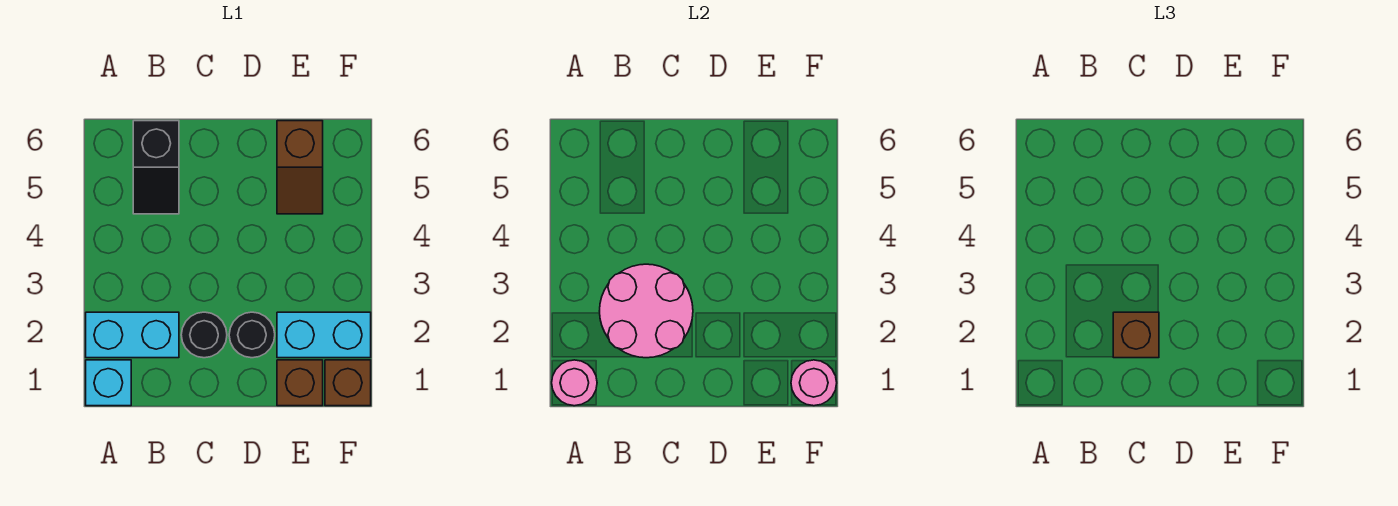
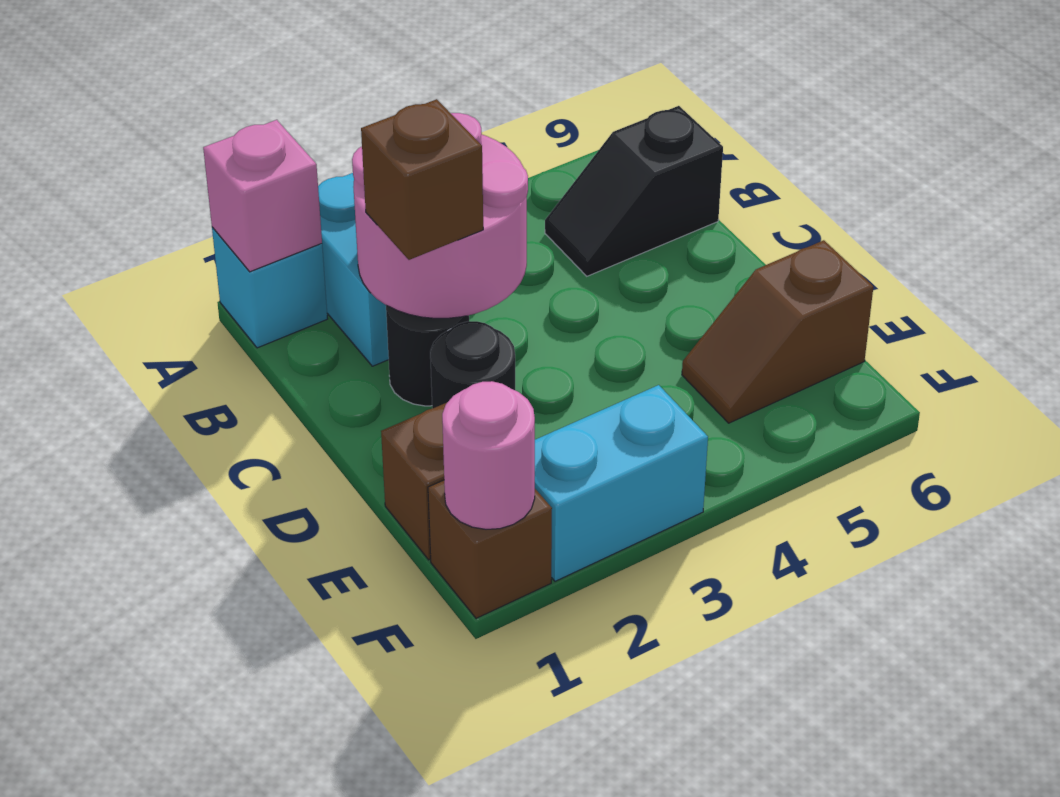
pink 1x1 round brick [552,360,597,406] -> pink 1x1 brick [203,120,322,272]
cyan 1x2 brick [277,312,371,358] -> cyan 1x2 brick turned to [535,385,708,581]

